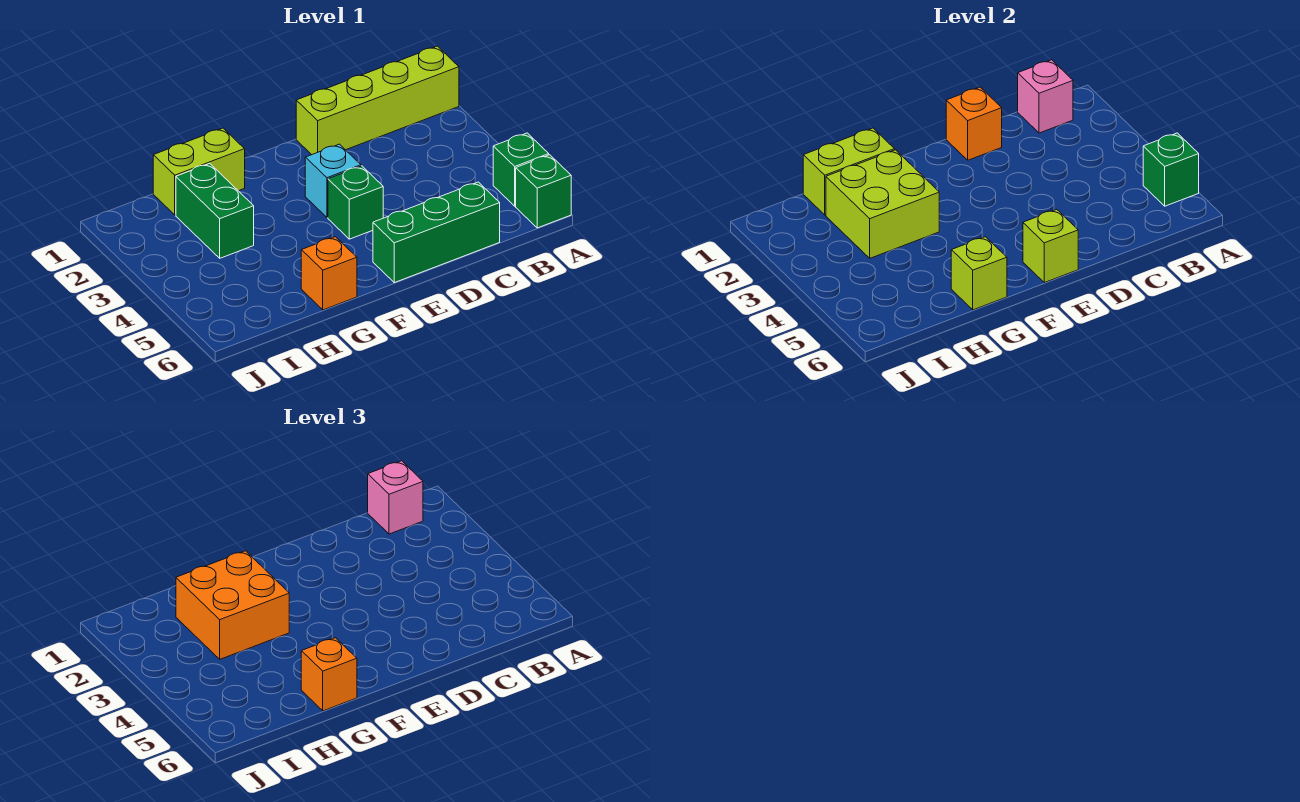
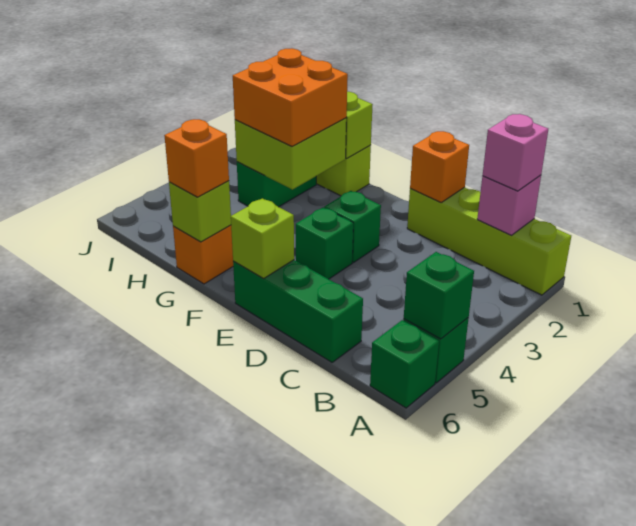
cyan 1x1 brick [305,144,361,217] -> green 1x1 brick [324,191,381,263]

